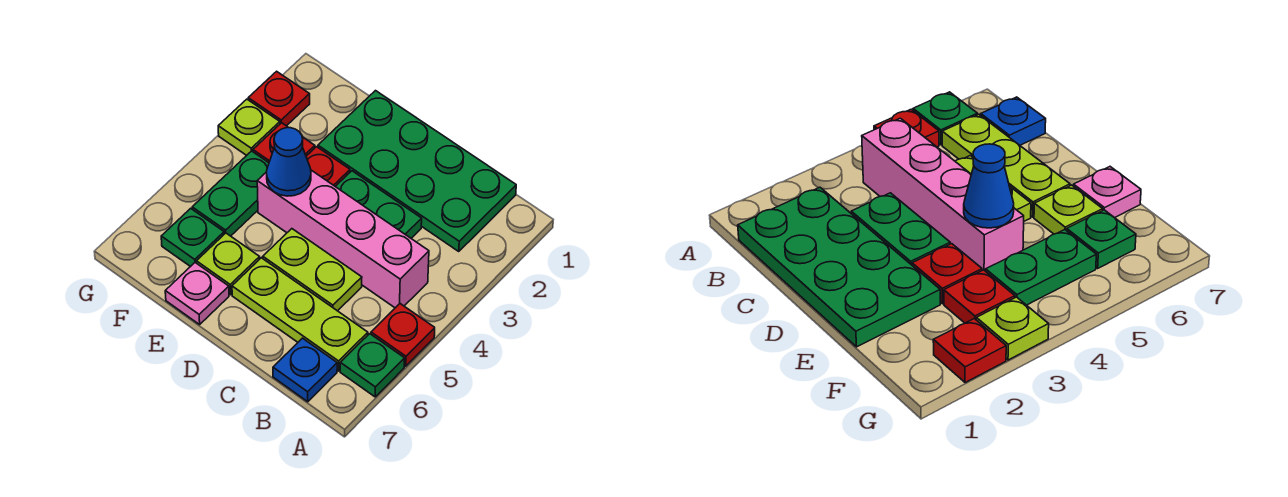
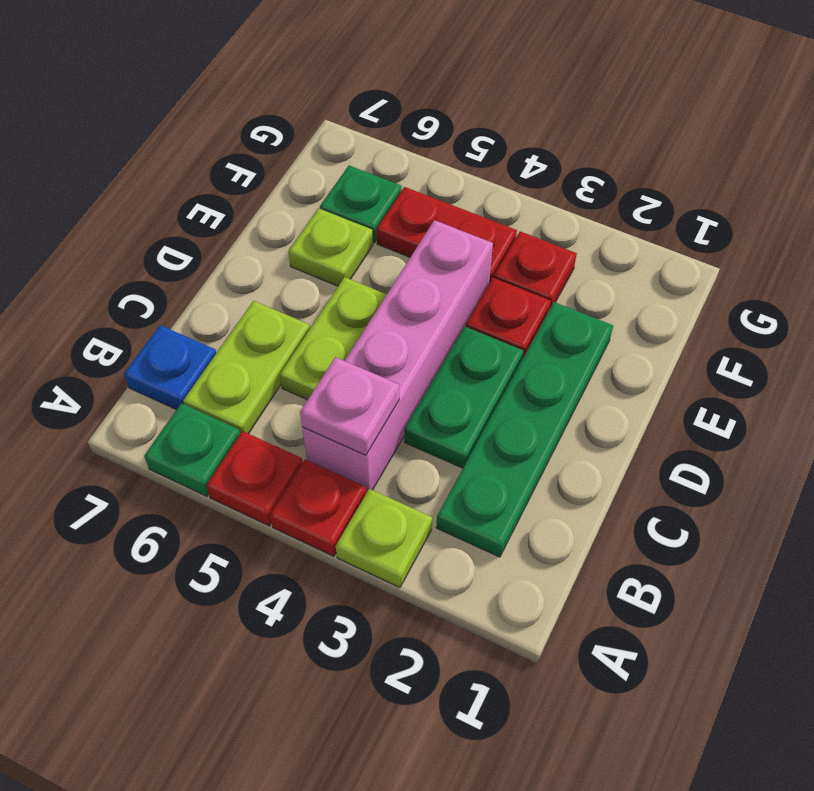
green 2x4 plate [318,91,516,252] -> green 1x4 plate [436,302,613,557]
lime 1x3 plate [232,258,368,371] -> lime 1x2 plate [183,301,310,434]
blue 1x1 cone [266,128,311,196] -> none
pink 1x1 plate [165,263,229,324] -> pink 1x1 plate moved to [300,357,399,455]
green 1x2 plate [192,151,269,236] -> red 1x2 plate [377,187,517,283]
red 1x1 plate [248,71,310,126] -> red 1x1 plate moved to [270,460,366,556]
lime 1x1 plate [218,99,280,155] -> lime 1x1 plate moved to [336,489,432,588]

